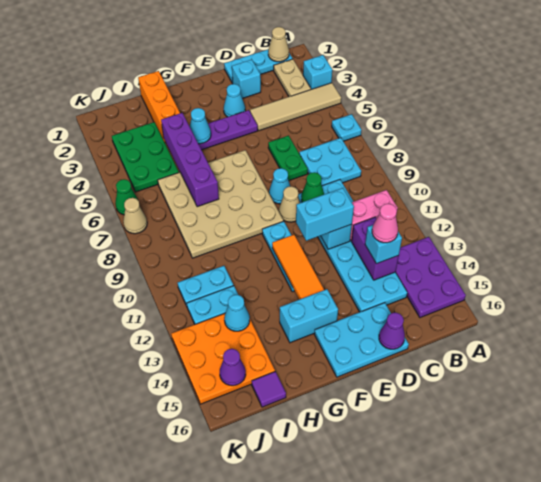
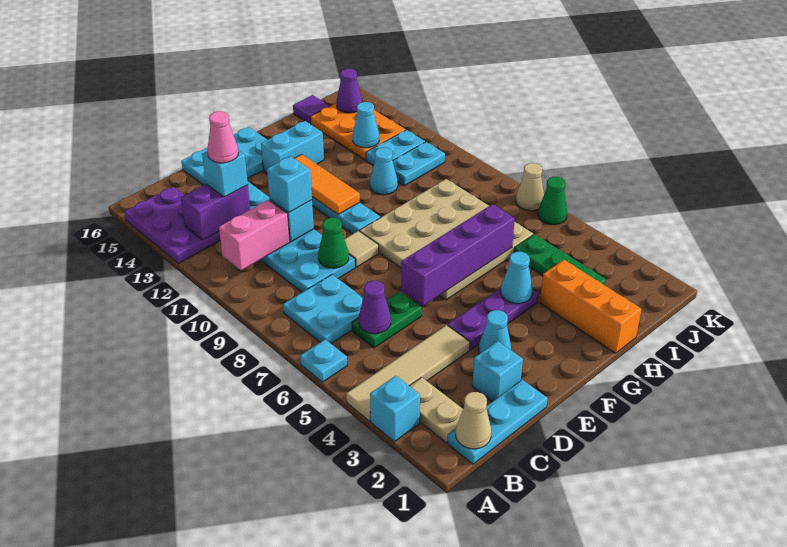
purple 1x2 brick [352,217,399,280] -> purple 1x2 brick turned to [181,184,250,240]
green 1x2 plate [268,136,308,181] -> green 1x2 plate turned to [352,292,422,348]
cyan 1x2 brick [296,188,354,241] -> cyan 1x1 brick [267,156,312,212]
purple 1x1 cone [379,312,405,349] -> purple 1x1 cone moved to [359,281,391,334]
cyan 1x1 cone [269,168,290,204] -> cyan 1x1 cone moved to [370,148,398,195]
tan 1x1 cone [279,186,300,222] -> tan 1x1 tile [345,231,379,267]
purple 1x4 brick [161,113,219,207] -> purple 1x4 brick turned to [401,204,515,306]
green 2x3 plate [112,122,179,192] -> green 1x3 plate [514,234,606,285]
orange 3x3 plate [171,313,275,404] -> orange 2x3 plate [310,103,406,160]

